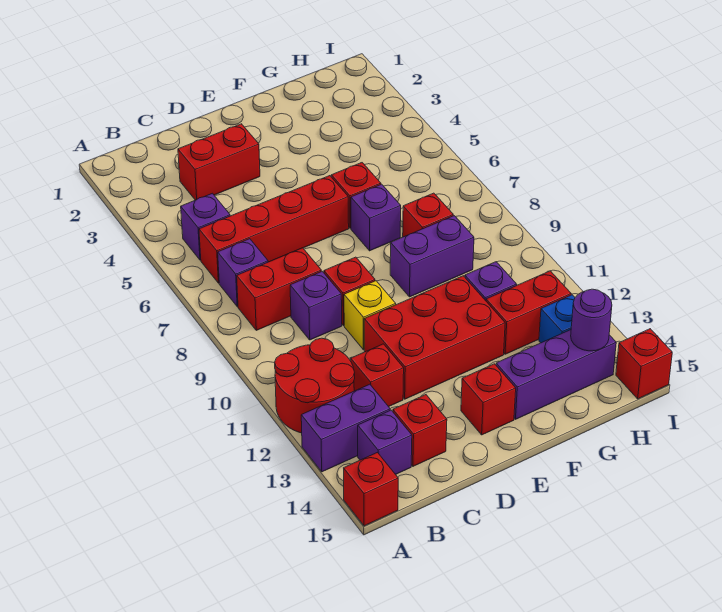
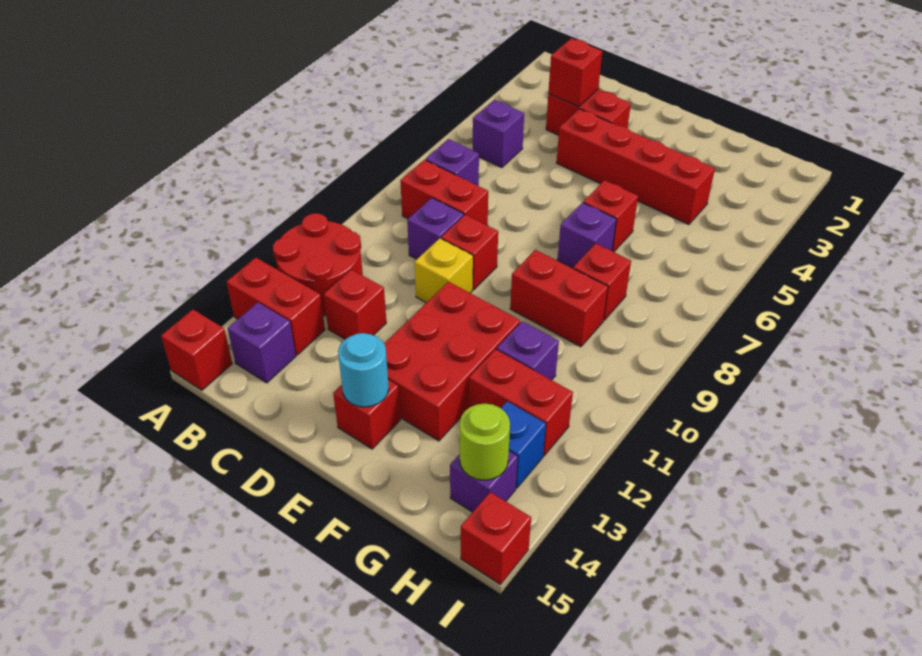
purple 1x2 brick [301,384,390,472] -> red 1x2 brick [227,257,325,355]
red 1x4 brick [199,176,349,283] -> red 1x4 brick moved to [556,109,715,224]
red 1x1 brick [393,395,447,466] -> red 1x1 brick moved to [548,38,602,107]
red 2x3 brick [364,276,505,399] -> red 2x3 brick turned to [384,282,520,441]
none -> cyan 1x1 round brick [338,333,389,407]
purple 1x2 brick [390,216,474,297] -> red 1x2 brick [510,250,608,347]
purple 1x3 brick [496,330,616,419] -> purple 1x1 brick [450,451,518,512]
purple 1x1 round brick [571,289,612,351] -> lime 1x1 round brick [460,403,510,480]

